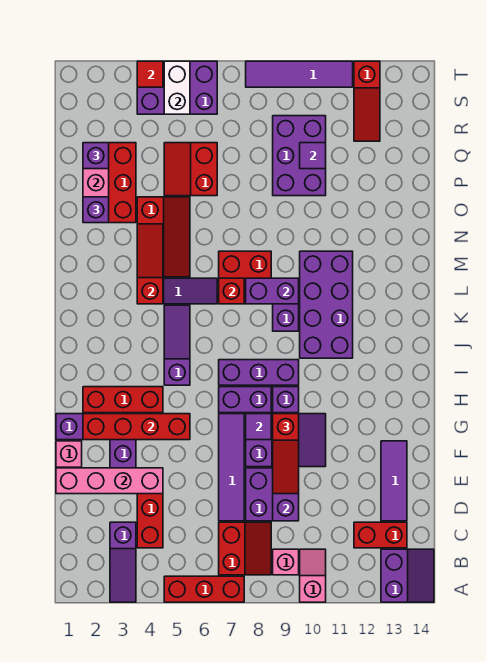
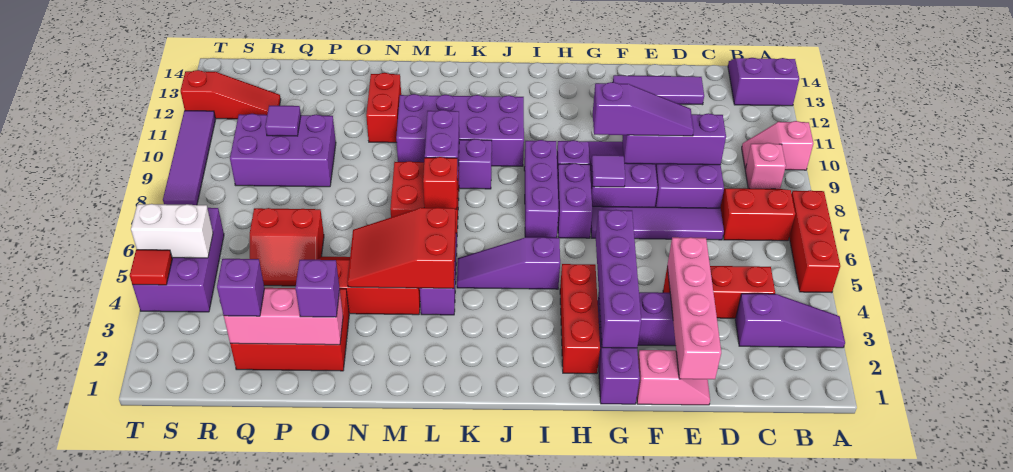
red 1x2 brick [354,522,407,548] -> red 1x2 brick moved to [366,73,401,143]
red 1x3 slope [273,414,299,494] -> purple 1x3 slope [593,82,694,136]
red 1x4 brick [83,414,190,440] -> purple 1x4 brick [596,210,641,348]
red 1x3 slope [137,224,163,304] -> red 2x3 slope [347,208,456,288]

